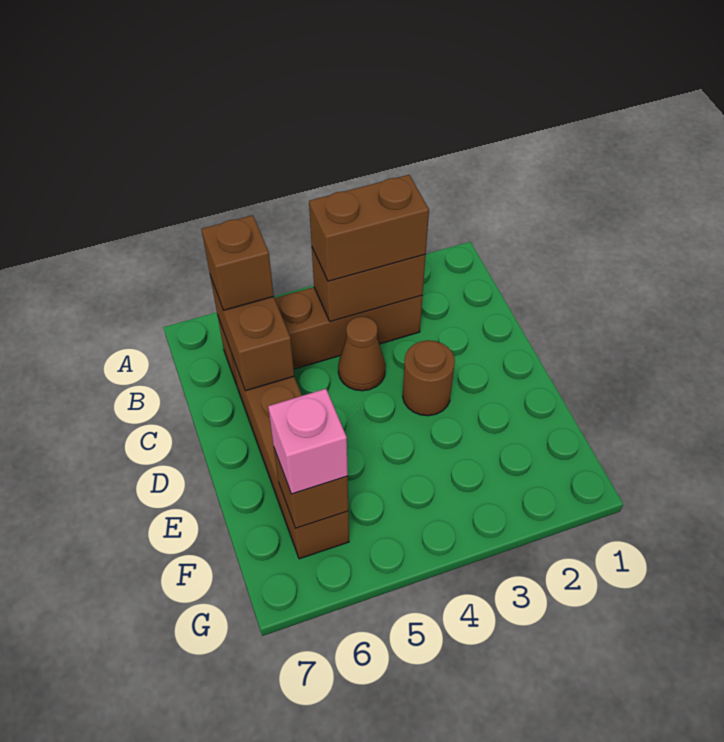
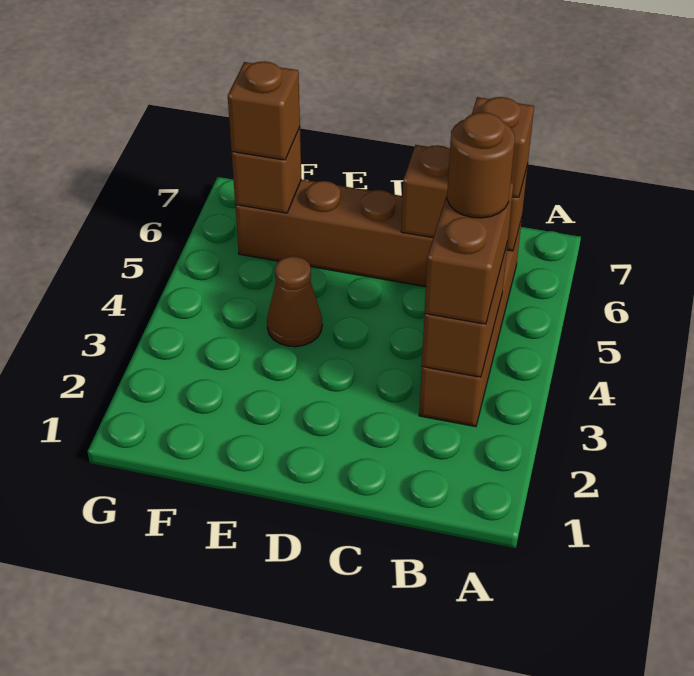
brown 1x1 cone [338,316,386,391] -> brown 1x1 cone moved to [267,256,322,347]
brown 1x1 round brick [403,340,455,416] -> brown 1x1 round brick moved to [447,112,515,218]
pink 1x1 brick [268,389,348,494] -> brown 1x1 brick [228,61,300,160]

